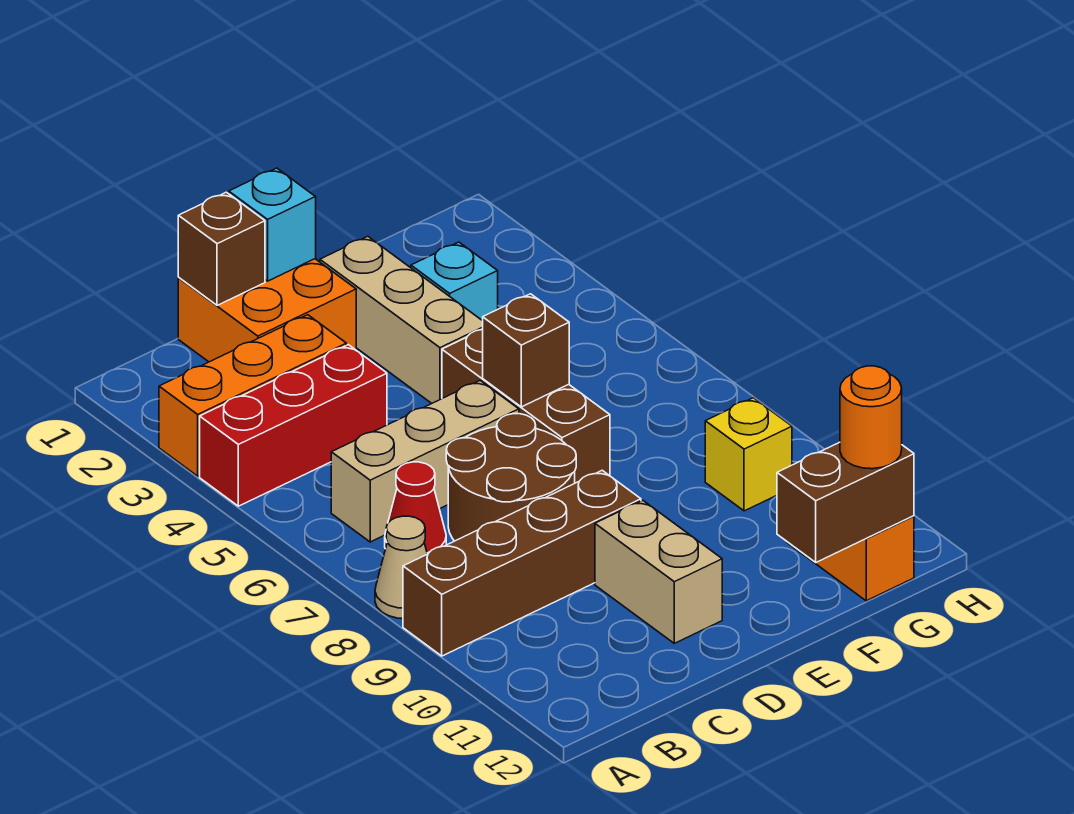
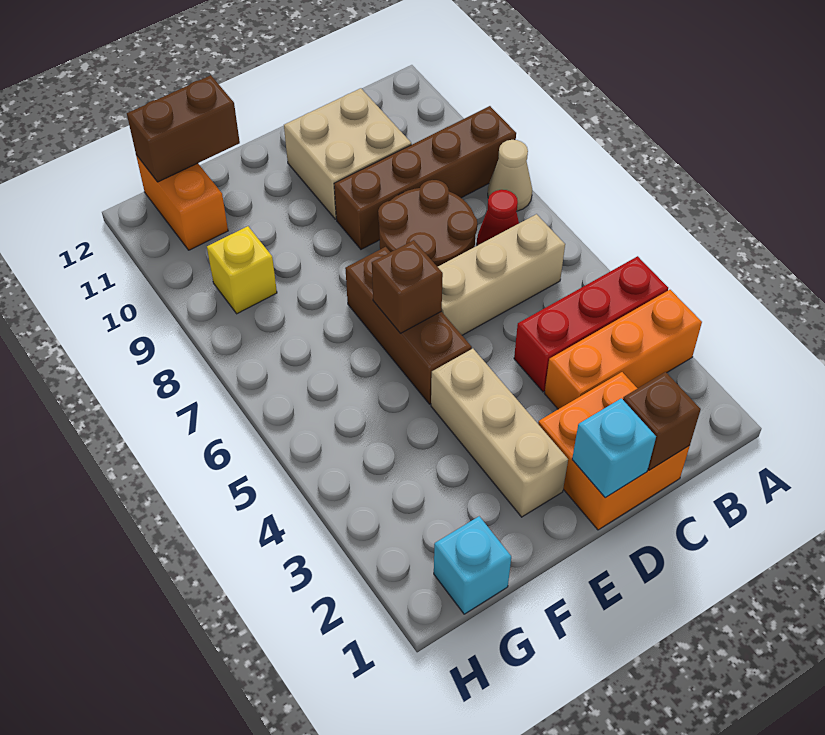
tan 1x2 brick [595,500,722,643] -> tan 2x2 brick [284,88,411,219]
cyan 1x1 brick [411,242,498,321] -> cyan 1x1 brick moved to [434,516,511,614]
orange 1x1 round brick [840,366,902,469] -> none

